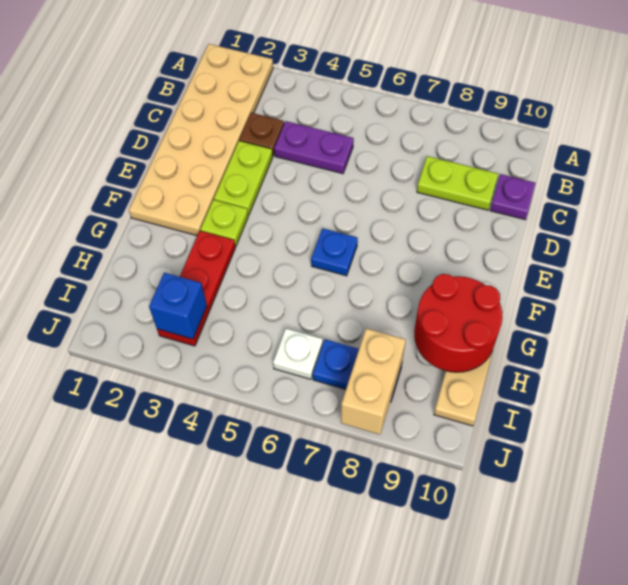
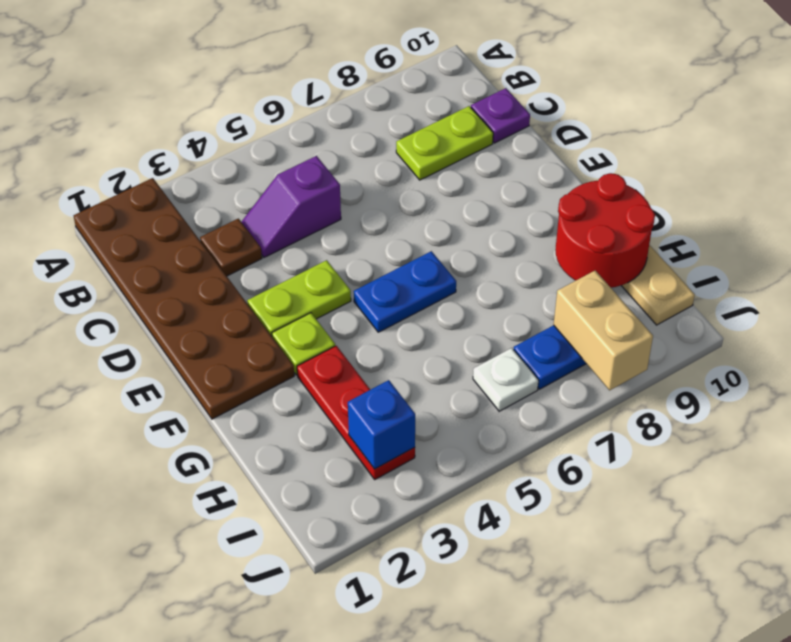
tan 2x6 plate [129,44,273,236] -> brown 2x6 plate [74,178,294,419]
purple 1x2 plate [274,121,354,174] -> purple 1x2 slope [242,156,341,257]
lime 1x2 plate [214,141,273,215] -> lime 1x2 plate turned to [247,260,351,336]
blue 1x1 plate [311,228,358,276] -> blue 1x2 plate [354,251,456,332]

